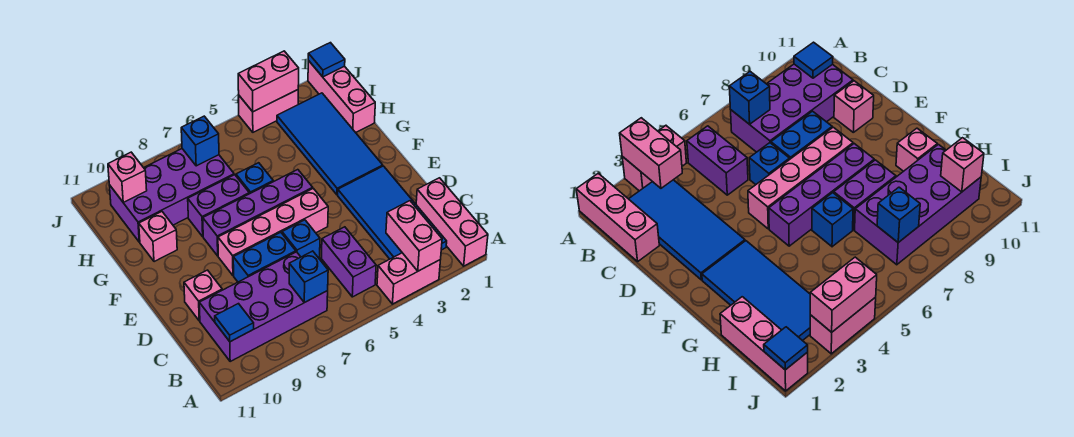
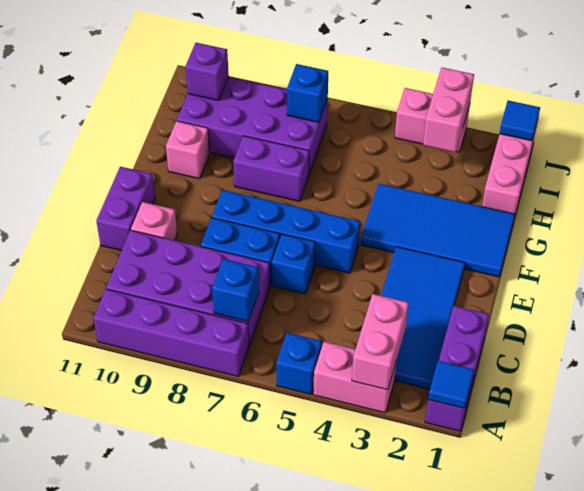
pink 1x3 brick [416,178,488,266] -> purple 1x3 brick [425,306,489,431]
purple 1x2 brick [321,227,376,297] -> purple 1x2 brick moved to [96,167,155,251]
blue 1x1 tile [215,304,254,342] -> blue 1x1 tile moved to [428,361,474,409]
pink 1x4 brick [218,188,328,276] -> blue 1x4 brick [212,190,360,273]
blue 2x4 tile [277,93,383,195] -> blue 2x4 tile turned to [361,184,515,277]
purple 1x4 brick [203,170,313,256] -> purple 1x4 brick moved to [93,289,249,377]
blue 1x1 brick [236,163,273,194] -> blue 1x1 brick moved to [276,333,322,394]
pink 1x1 brick [108,152,147,202] -> purple 1x1 brick [185,43,229,101]
pink 1x2 brick [238,51,299,112] -> pink 1x2 brick turned to [423,68,474,152]

